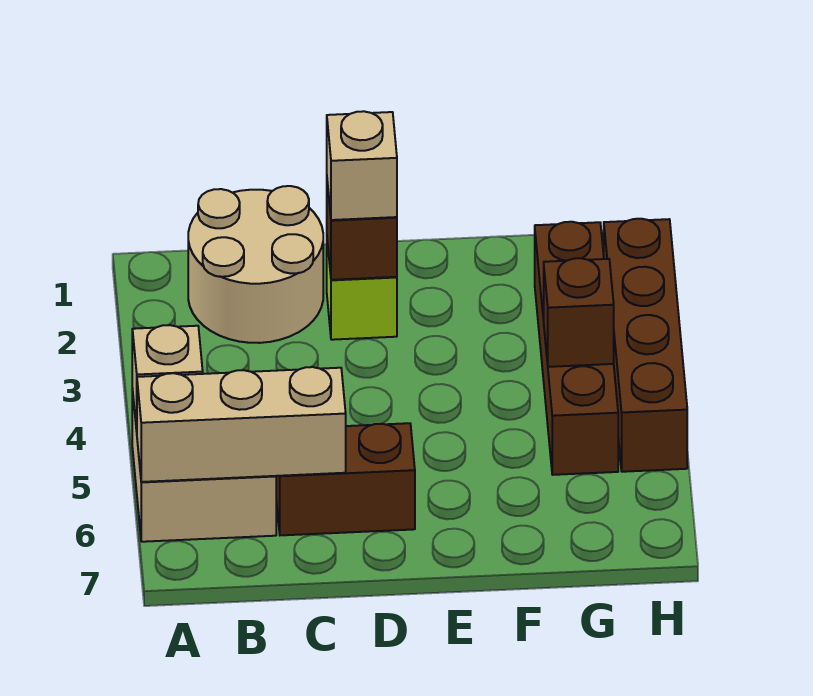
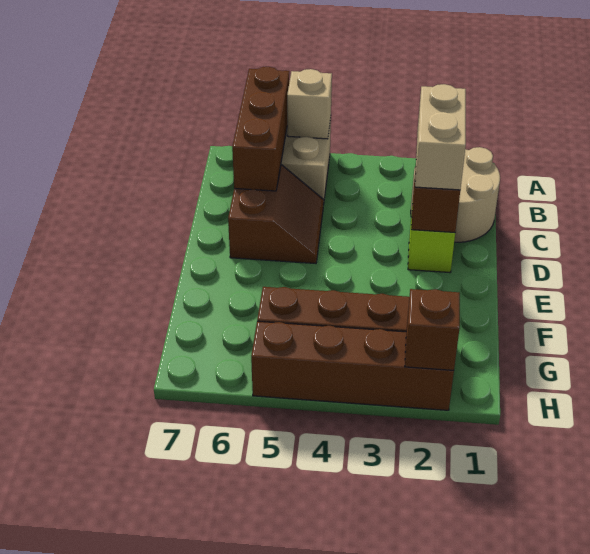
tan 1x3 brick [137,367,346,482] -> brown 1x3 brick [232,67,289,191]
tan 1x1 brick [327,111,397,220] -> tan 1x2 brick [415,84,466,190]
brown 1x1 brick [544,258,614,367] -> brown 1x1 brick moved to [405,289,460,370]

